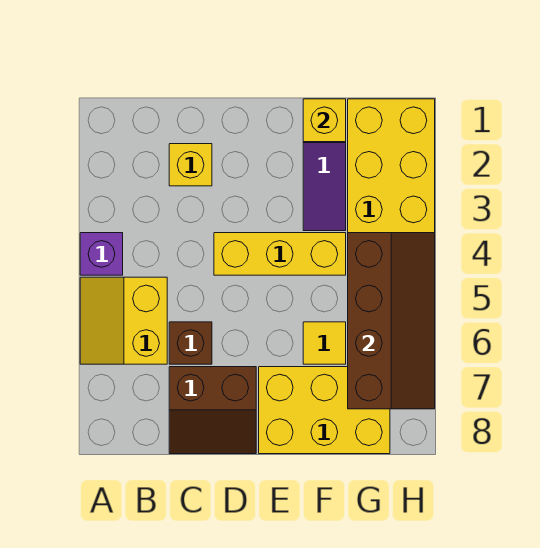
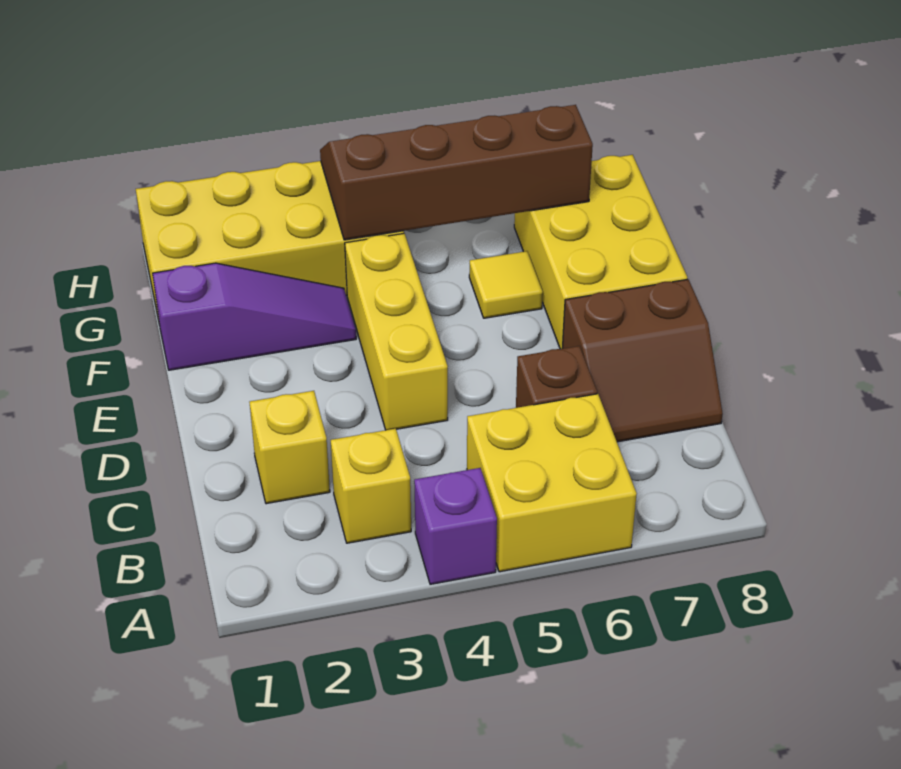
yellow 2x2 slope [80,277,167,364] -> yellow 2x2 brick [467,394,637,572]
brown 2x2 slope [169,367,256,454] -> brown 2x2 slope turned to [562,279,723,442]
yellow 1x1 brick [303,99,346,142] -> yellow 1x1 brick moved to [331,429,411,543]

